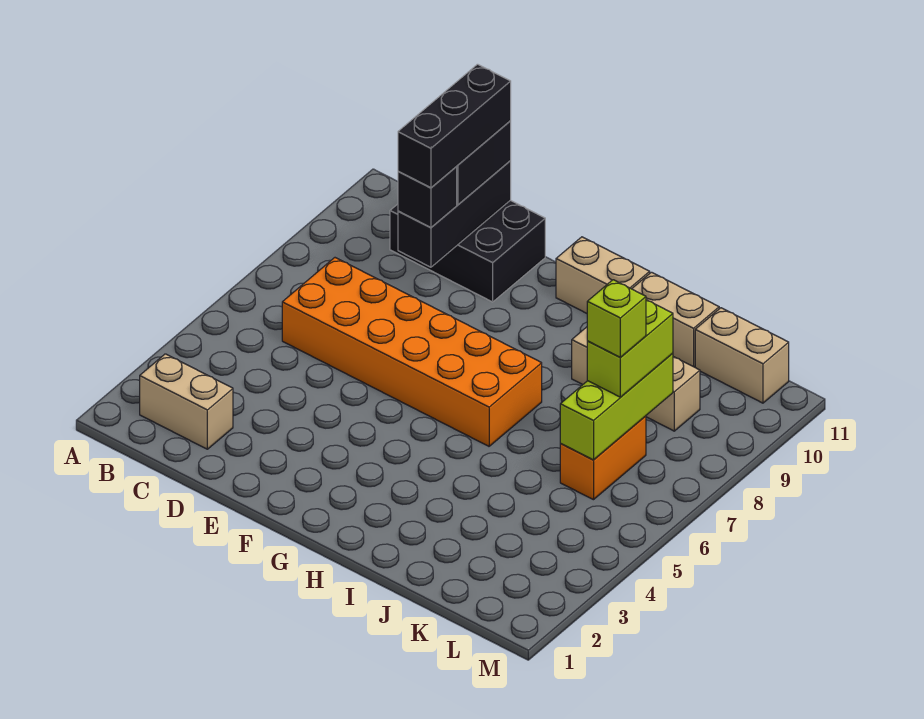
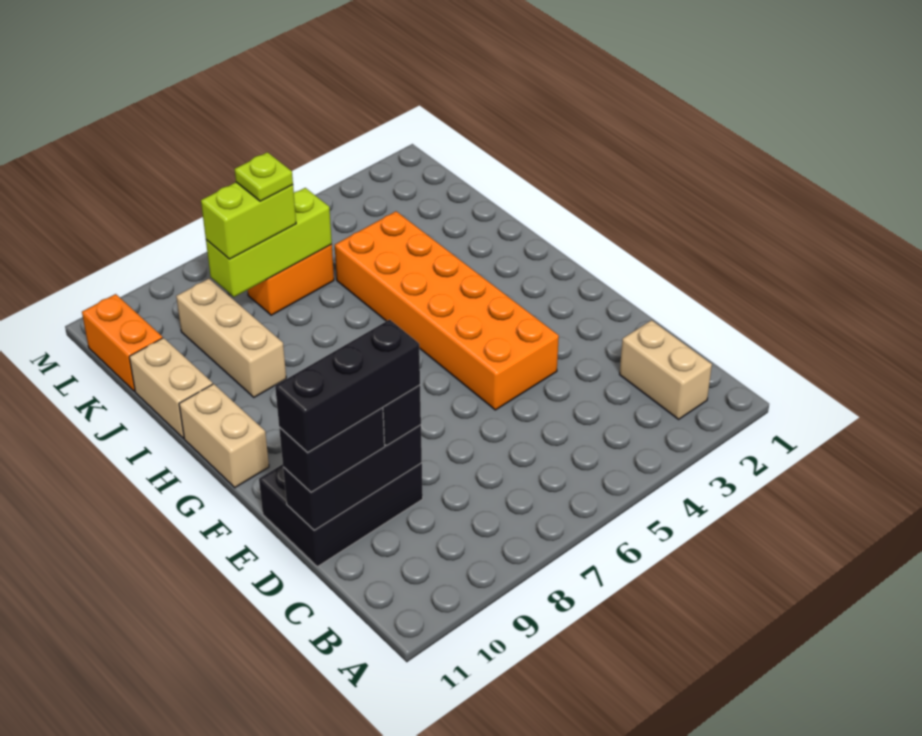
orange 2x6 brick [282,258,542,446] -> orange 2x6 brick moved to [335,211,559,410]
black 2x3 brick [390,200,545,302] -> black 2x3 brick turned to [259,463,423,567]
lime 1x1 brick [587,280,646,358] -> lime 1x1 plate [235,152,293,201]
tan 1x2 brick [695,308,789,403] -> orange 1x2 brick [82,294,162,391]

